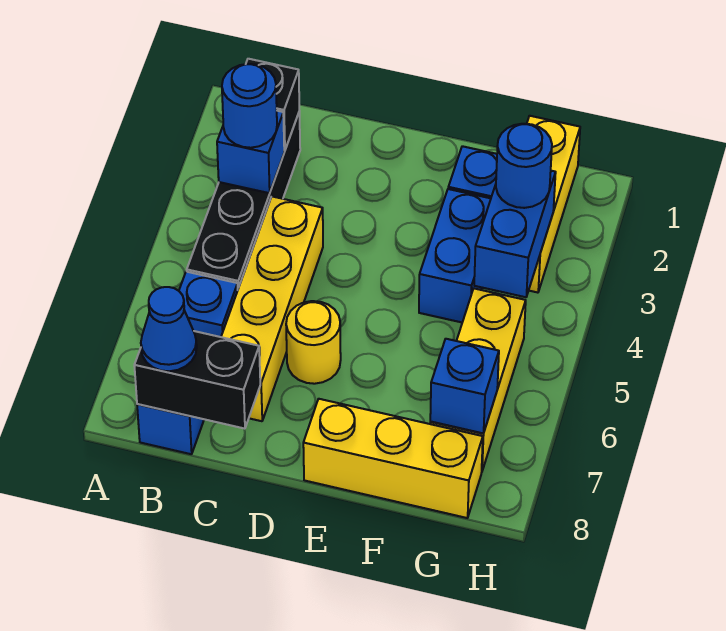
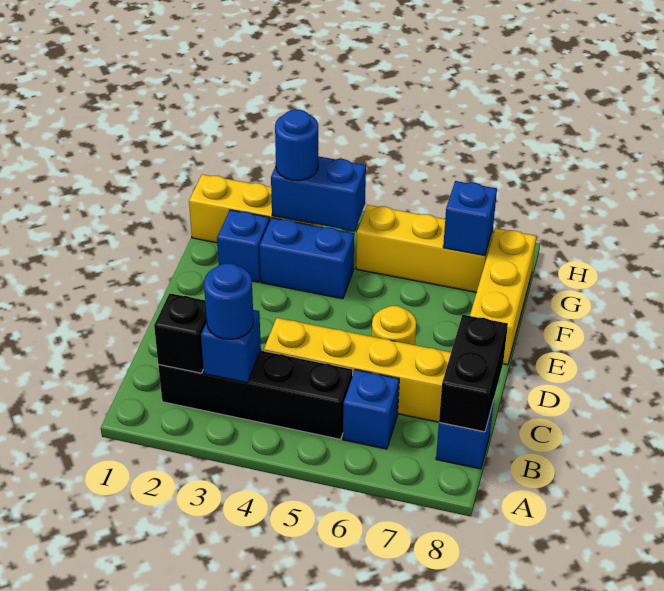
blue 1x1 cone [141,287,197,371] -> none

